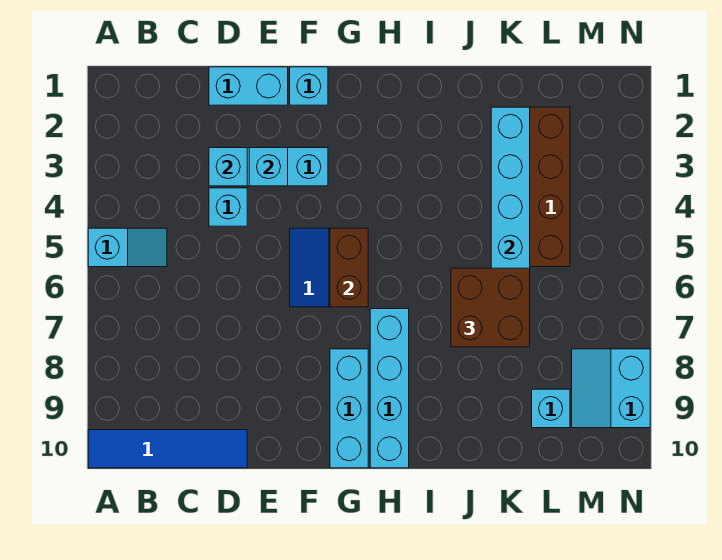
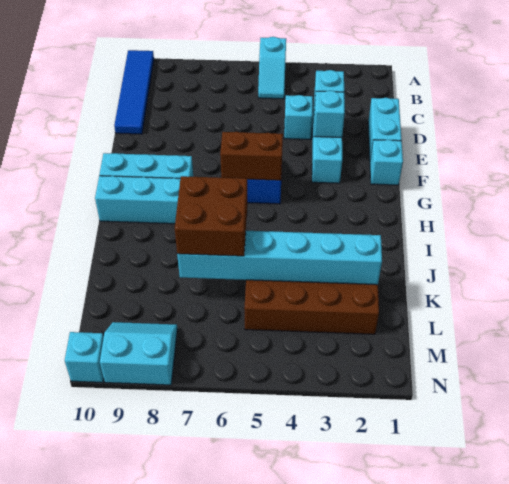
cyan 1x1 brick [532,389,570,428] -> cyan 1x1 brick moved to [65,332,104,382]

